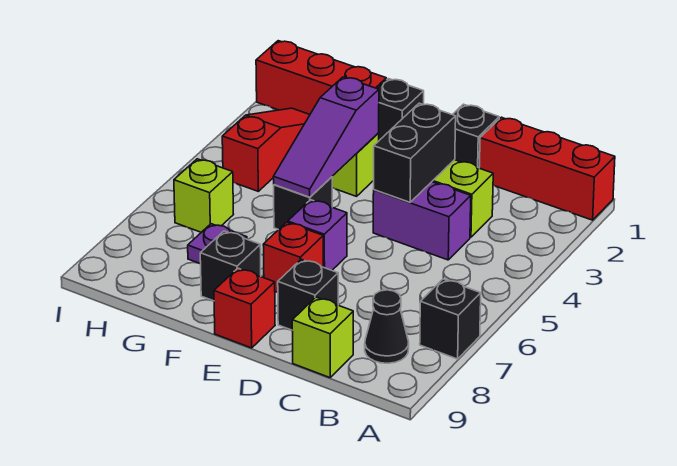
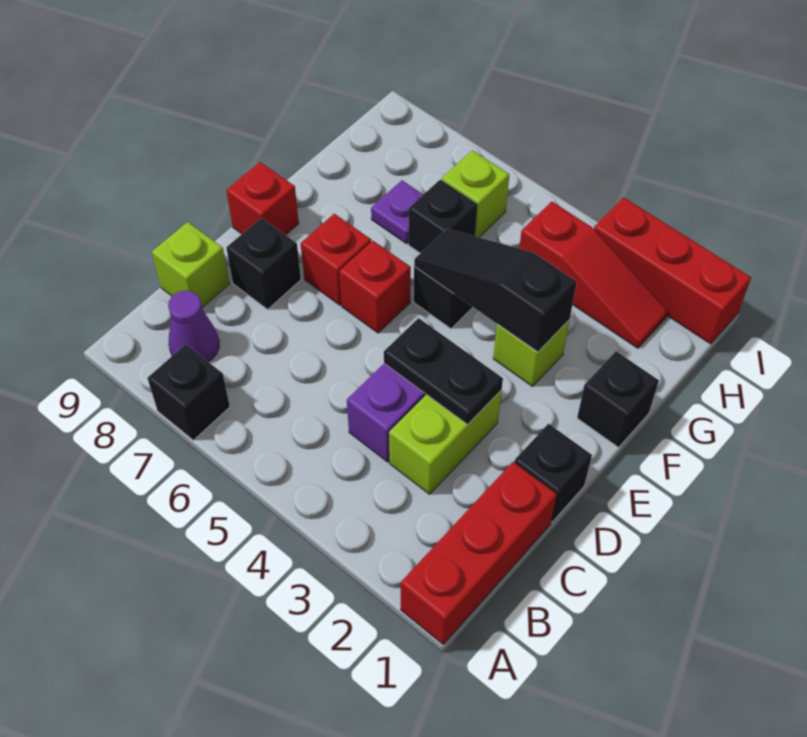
black 1x1 cone [365,290,409,363] -> purple 1x1 cone [168,291,219,362]
black 1x2 brick [374,103,456,202] -> black 1x2 plate [384,318,503,424]
purple 1x1 brick [288,200,347,270] -> red 1x1 brick [339,241,411,333]
purple 1x3 slope [273,77,379,197] -> black 1x3 slope [414,229,577,352]
black 1x1 brick [200,231,261,301] -> black 1x1 brick moved to [408,180,478,253]
red 1x3 brick [256,41,386,114] -> red 1x3 brick turned to [594,197,751,344]

